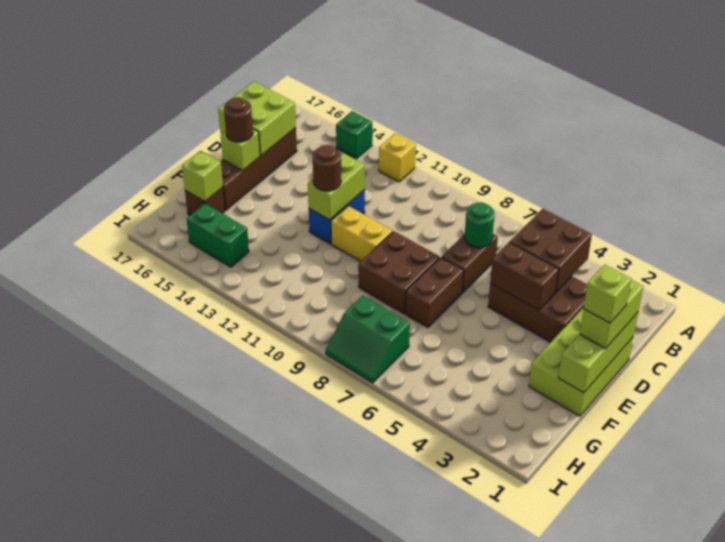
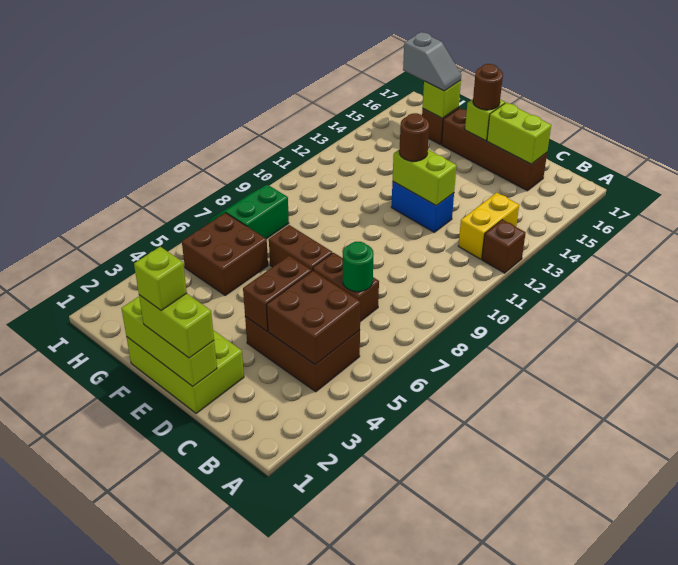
yellow 1x1 brick [379,134,416,182] -> brown 1x1 brick [482,220,526,273]
green 1x1 brick [336,111,372,159] -> none
brown 2x3 brick [488,276,587,342] -> brown 2x3 brick turned to [245,317,360,392]
lime 2x2 brick [218,81,296,155] -> lime 1x2 brick [487,103,551,164]
brown 2x2 brick [358,231,440,314] -> brown 2x2 brick moved to [182,213,268,295]
yellow 1x2 brick [331,206,393,261] -> yellow 1x2 brick moved to [459,193,519,259]
none -> grey 1x2 slope [403,32,461,91]
green 1x2 brick [187,204,249,267] -> none

